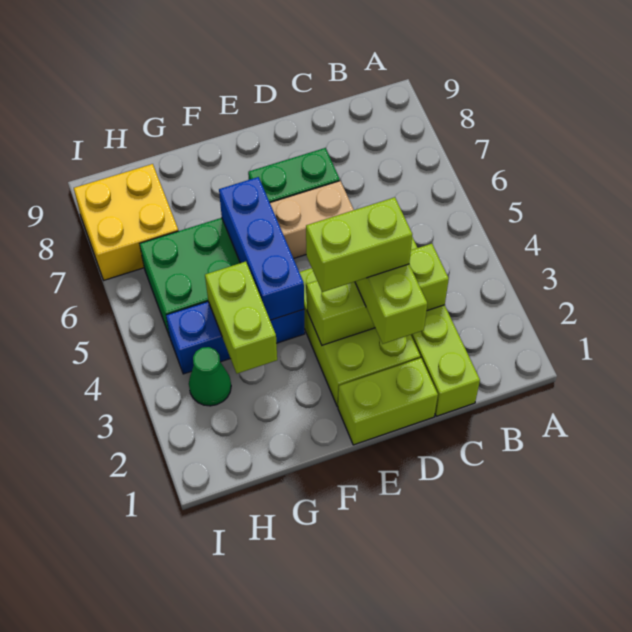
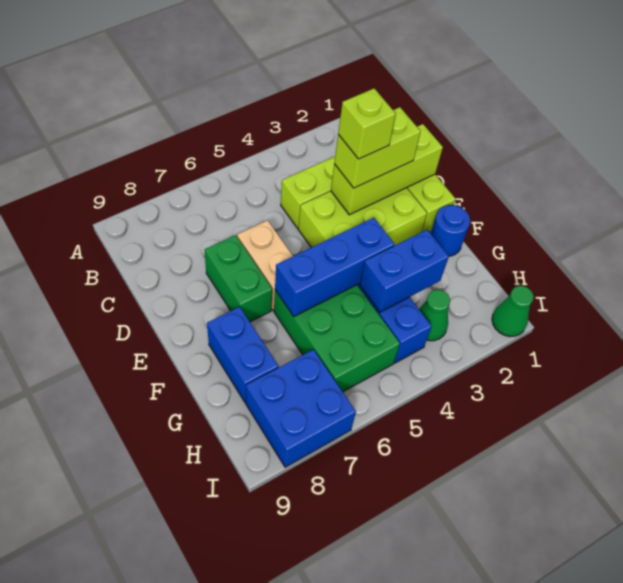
lime 1x3 brick [307,244,449,345] -> lime 1x3 brick turned to [331,124,443,215]
lime 1x2 brick [306,197,412,292] -> lime 1x1 brick [338,88,396,159]
none -> blue 1x1 round brick [431,205,470,256]
none -> blue 1x2 brick [207,307,279,403]
lime 1x2 brick [205,262,277,373] -> blue 1x2 brick [360,230,449,312]
yellow 2x2 brick [74,164,178,280] -> blue 2x2 brick [246,350,356,467]
none -> green 1x1 cone [492,286,534,337]

